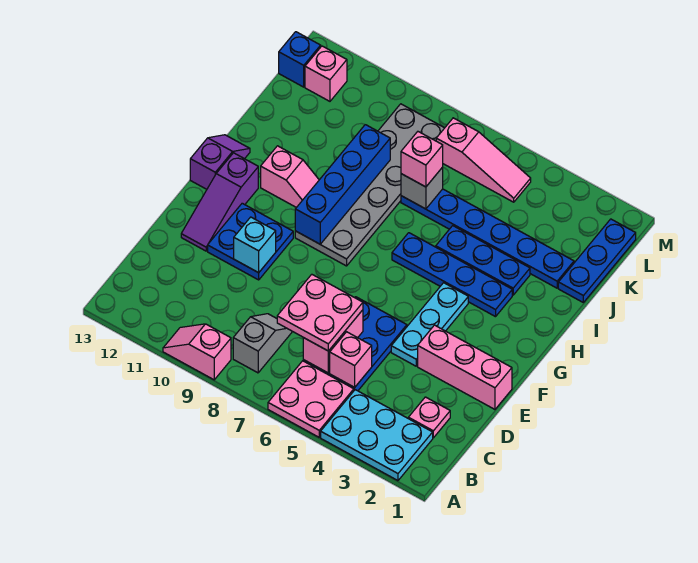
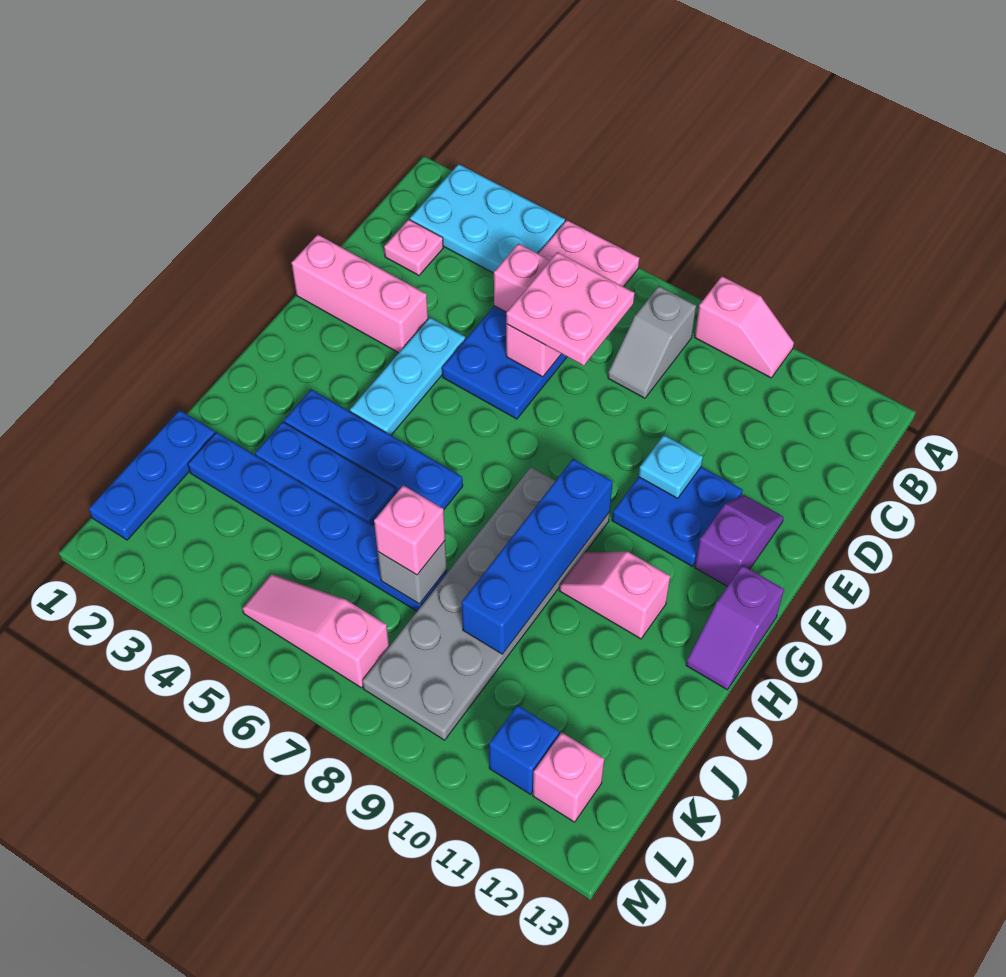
cyan 1x1 brick [234,217,276,273] -> cyan 1x1 plate [639,435,703,498]
purple 1x3 slope [181,153,258,251] -> purple 1x2 slope [695,495,784,586]
blue 1x1 brick [279,32,321,87] -> blue 1x1 brick moved to [489,705,559,794]

